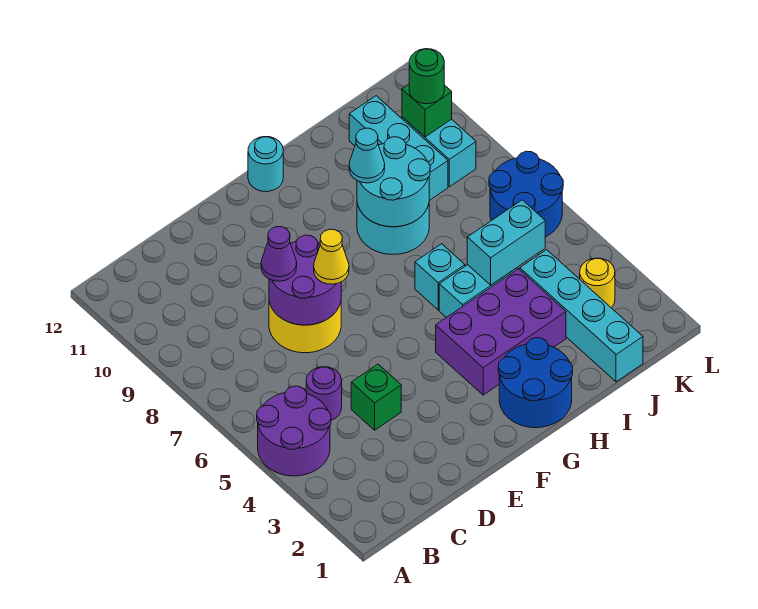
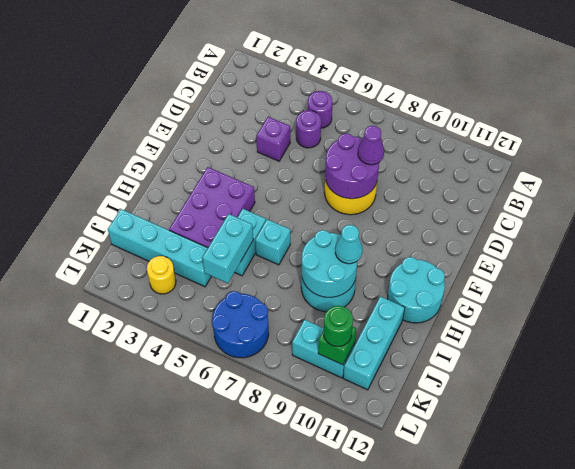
purple 2x2 round brick [257,386,331,476] -> purple 1x1 round brick [308,91,333,128]
green 1x1 brick [351,364,401,430] -> purple 1x1 brick [257,117,290,161]
yellow 1x1 cone [314,229,349,284] -> none
blue 2x2 round brick [498,338,573,428] -> none
cyan 1x1 round brick [248,137,283,192] -> cyan 2x2 round brick [388,257,445,323]
cyan 1x3 brick [349,96,448,201] -> cyan 1x3 brick turned to [343,296,405,390]

